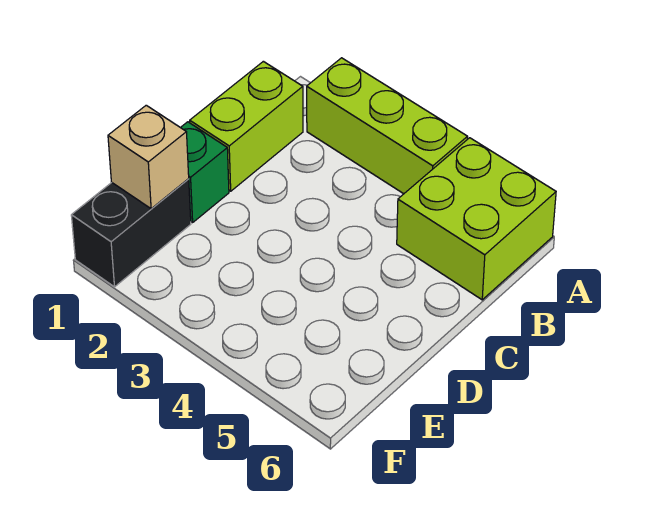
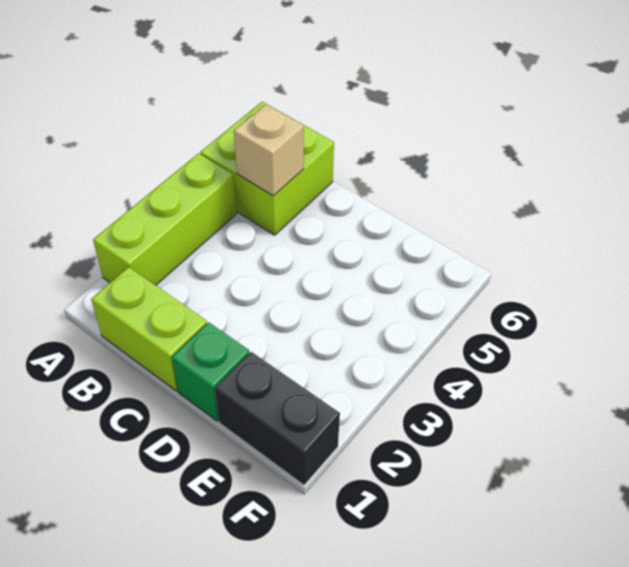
tan 1x1 brick [108,105,189,209] -> tan 1x1 brick moved to [234,104,304,196]

